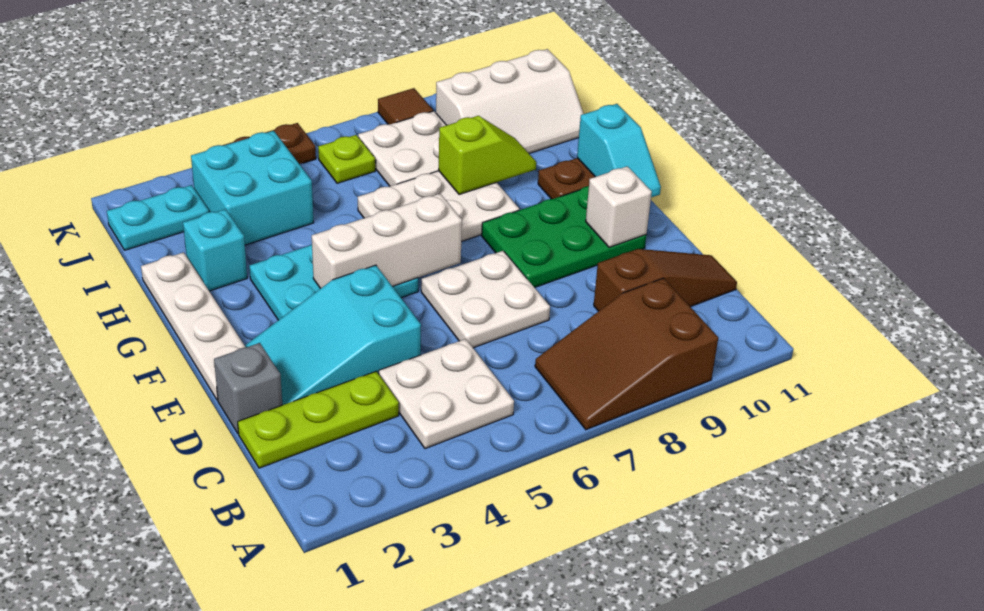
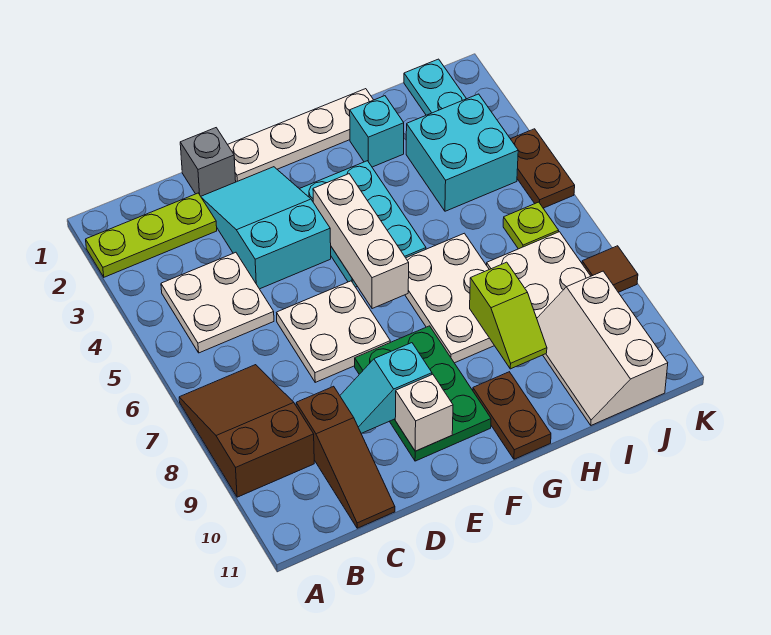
lime 1x3 plate [238,371,399,468] -> lime 1x3 plate turned to [86,193,217,277]
cyan 1x2 slope [577,104,661,197] -> cyan 1x2 slope moved to [340,343,432,433]

